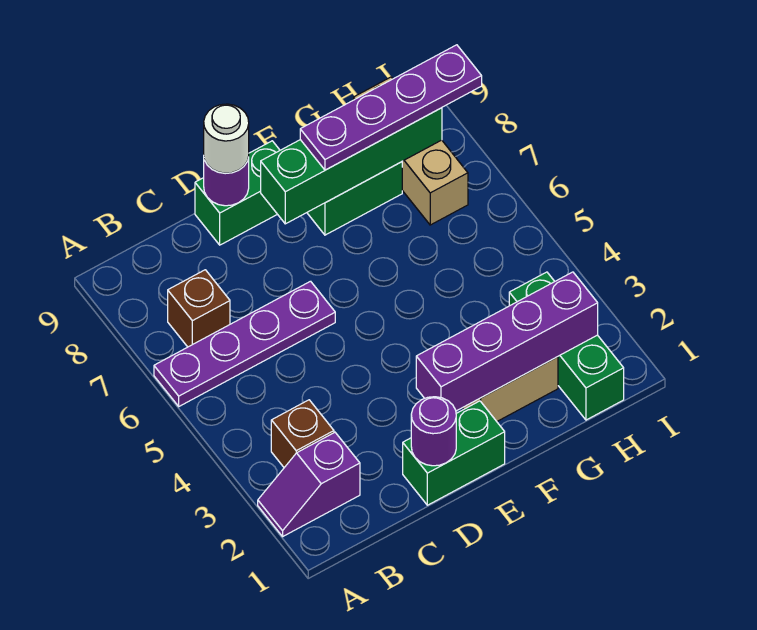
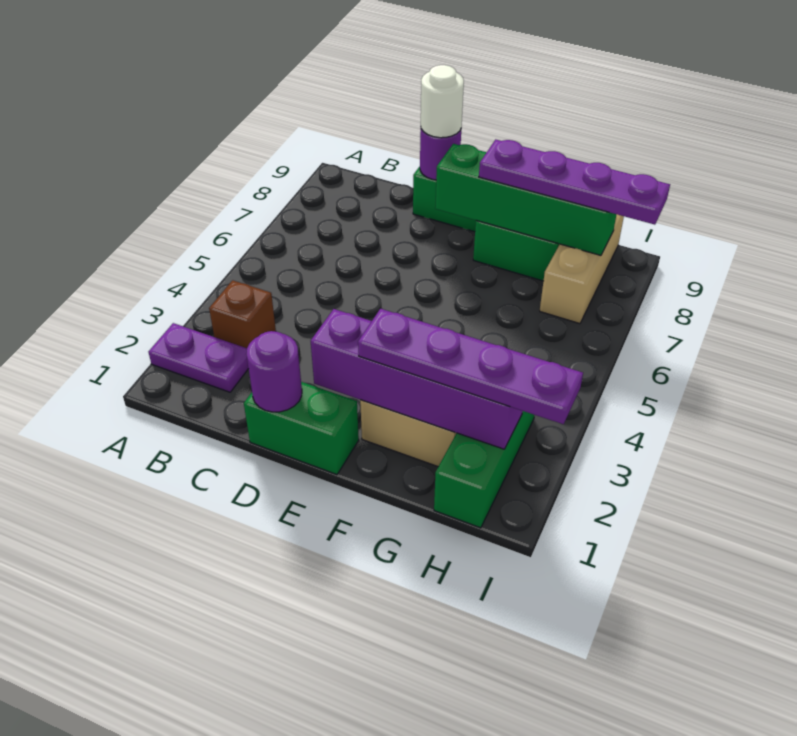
purple 1x2 slope [258,433,360,536] -> purple 1x2 plate [149,323,249,392]
purple 1x4 plate [154,281,335,406] -> purple 1x4 plate moved to [358,309,583,424]
brown 1x1 brick [168,270,230,347] -> none

